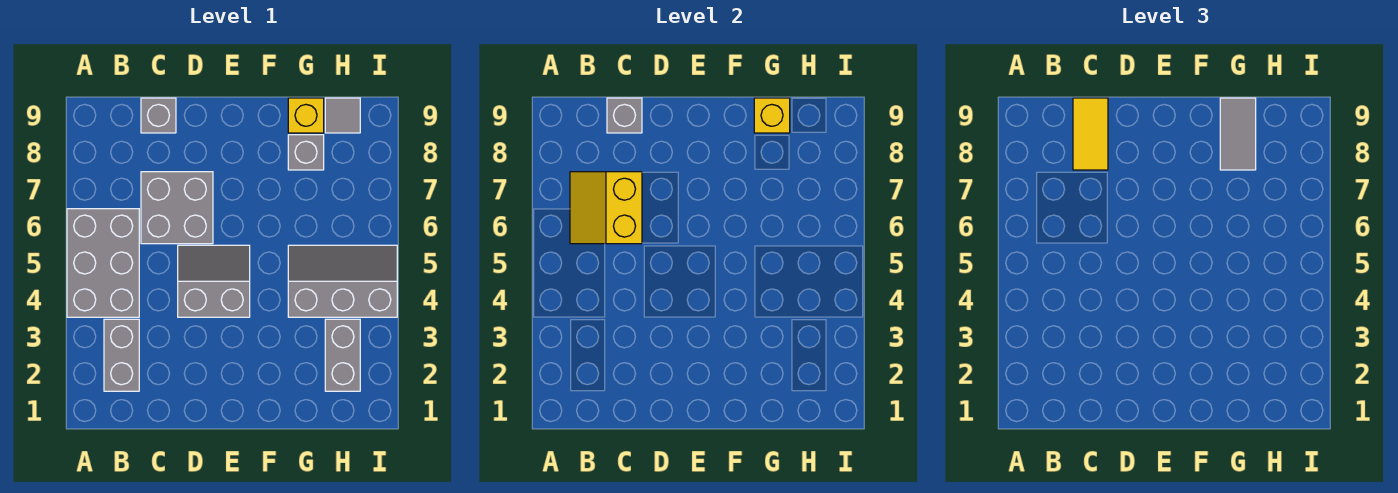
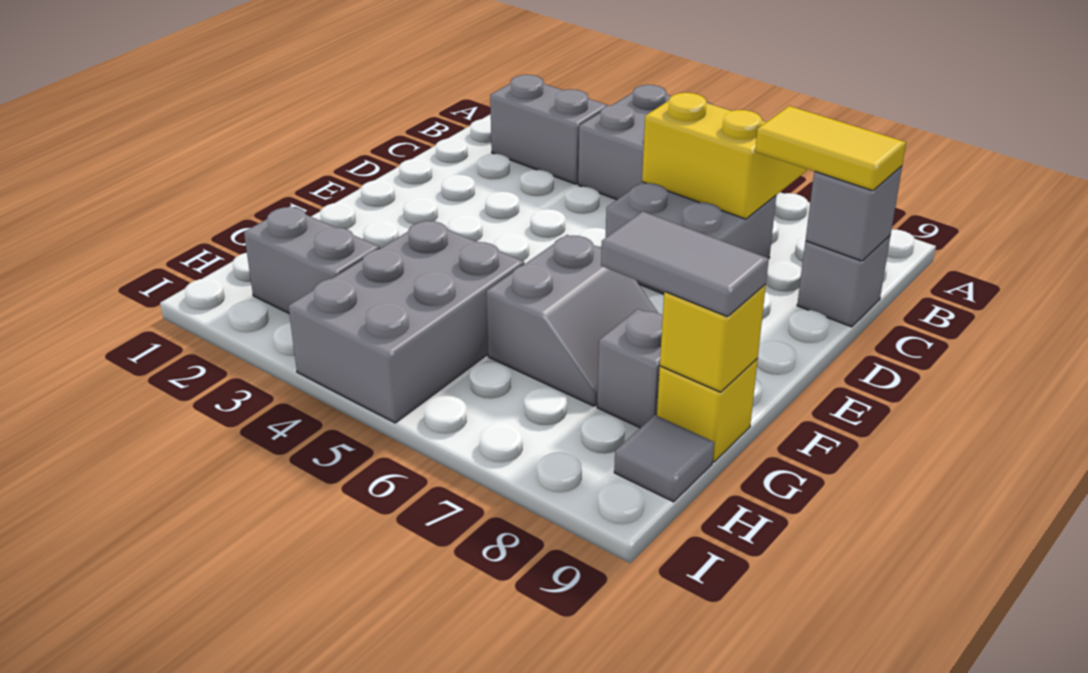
grey 2x2 slope [178,245,250,317] -> grey 2x2 slope moved to [486,235,658,406]
grey 2x3 slope [288,245,397,317] -> grey 2x3 brick [289,221,524,423]

